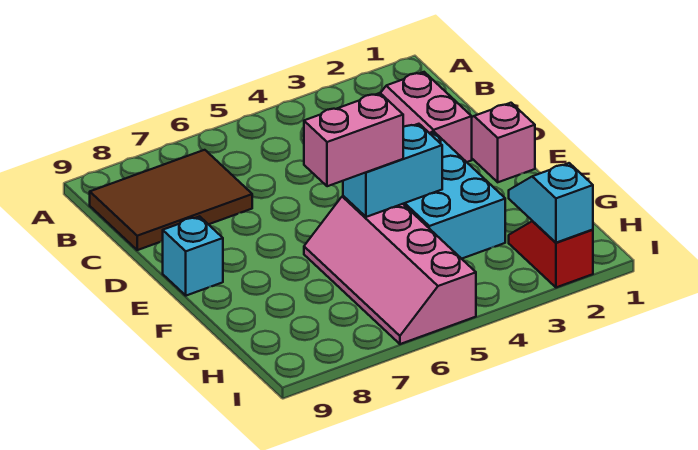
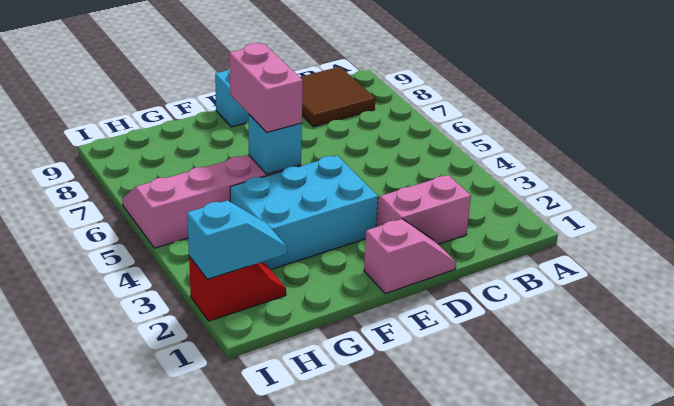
brown 2x3 tile [90,150,252,250] -> brown 2x2 tile [300,67,375,127]
cyan 1x2 brick [343,124,442,217] -> cyan 1x1 brick [249,115,302,174]

